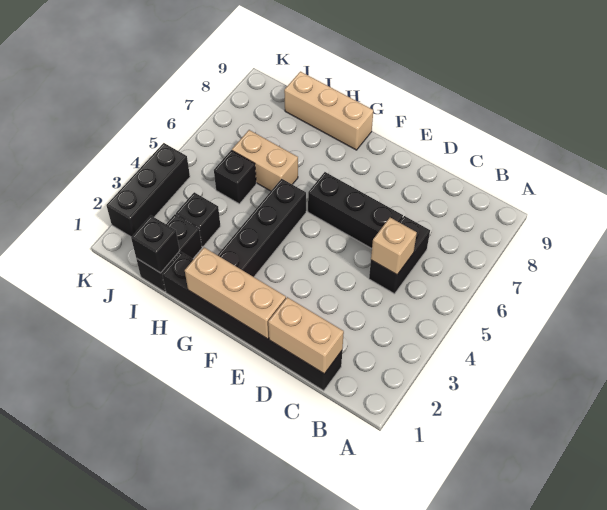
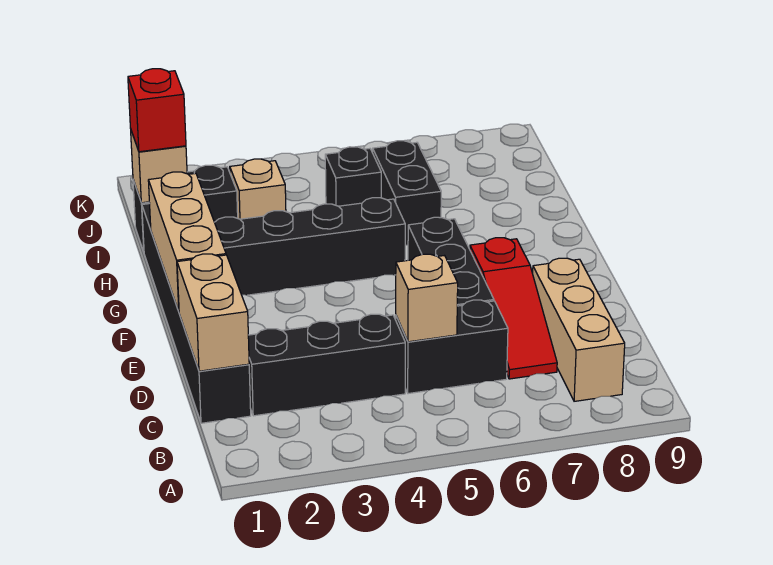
none -> red 1x3 slope [470,238,557,379]
tan 1x3 brick [284,72,373,150] -> tan 1x3 brick moved to [533,258,625,401]
tan 1x2 brick [232,130,298,191] -> black 1x2 brick [373,141,441,245]
black 1x1 brick [131,216,180,273] -> tan 1x1 brick [131,131,187,203]
none -> red 1x1 brick [128,69,186,152]
black 1x1 brick [176,192,220,247] -> tan 1x1 brick [230,159,286,219]
black 1x3 brick [107,143,190,237] -> black 1x3 brick moved to [248,314,405,416]

